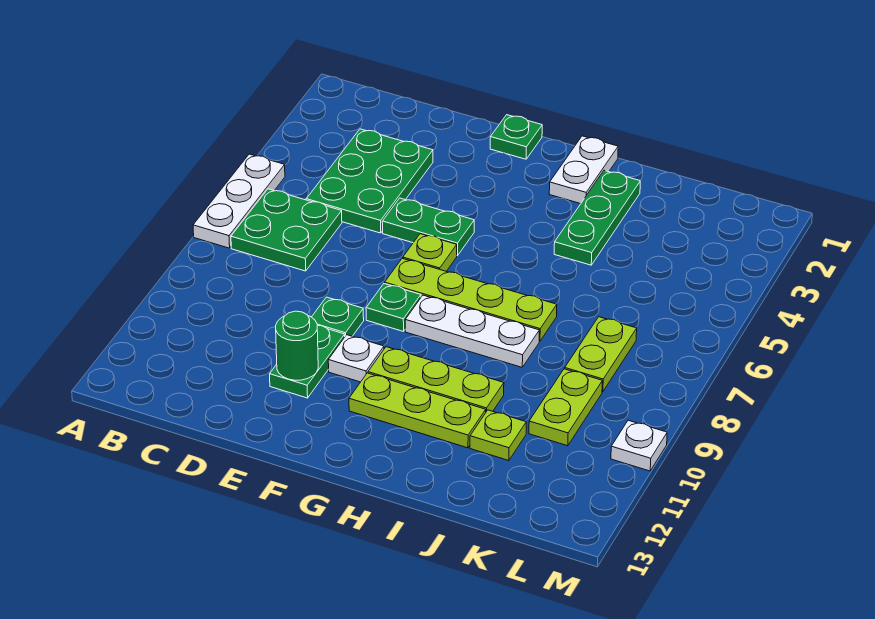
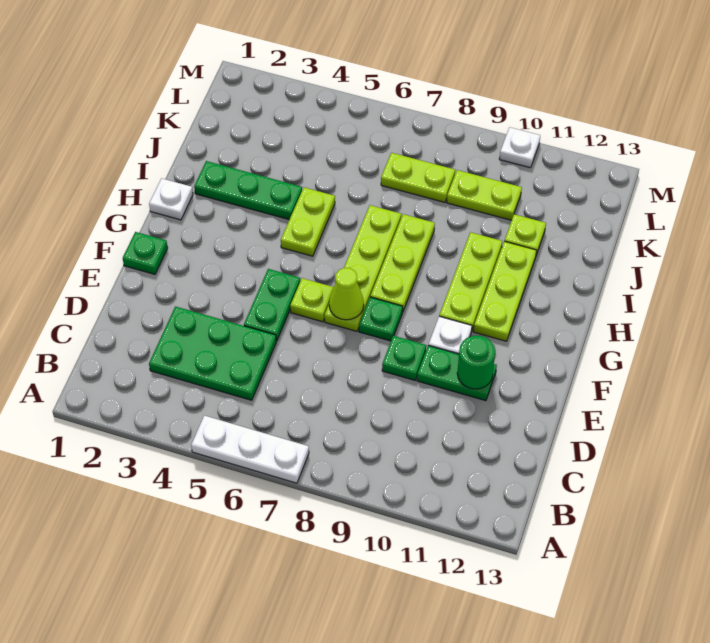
green 2x2 plate [231,189,342,271] -> none
none -> lime 1x1 cone [329,268,364,320]
white 1x3 plate [405,295,539,367] -> lime 1x3 plate [370,214,435,312]
white 1x2 plate [549,136,618,204] -> white 1x1 plate [149,178,193,220]
none -> lime 1x2 plate [281,187,335,256]

